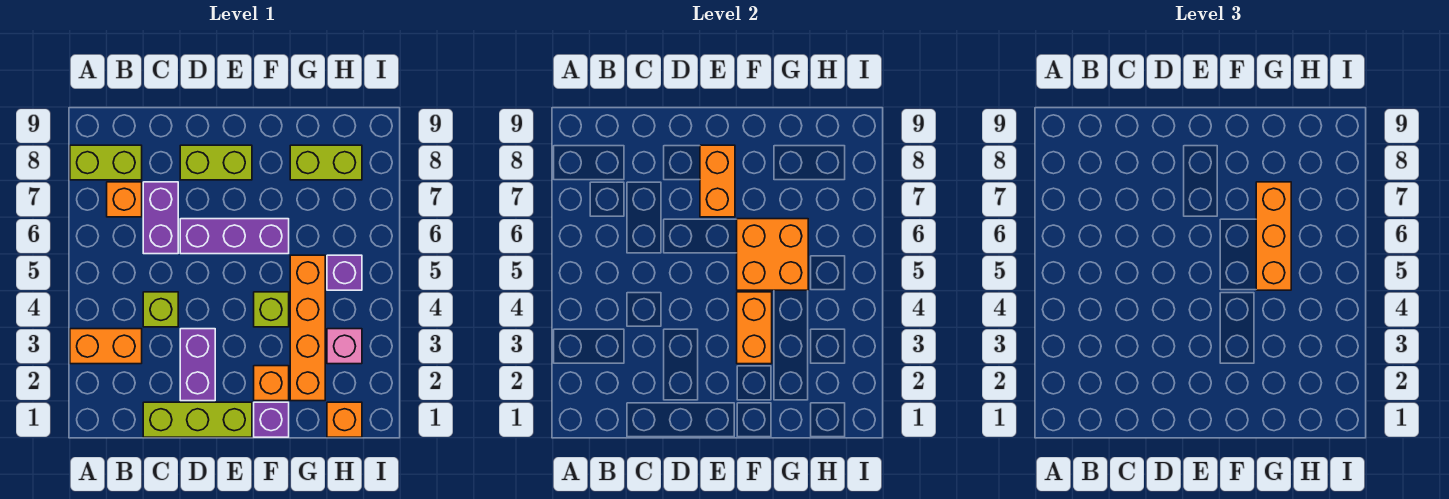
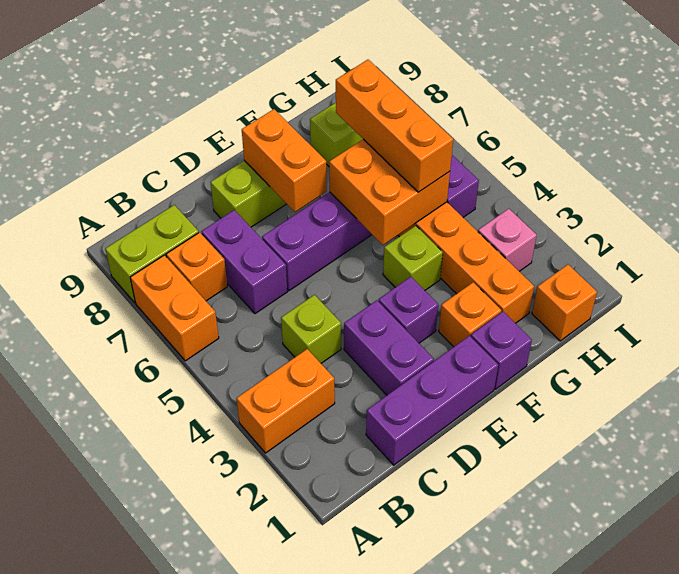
lime 1x3 brick [143,402,252,437] -> purple 1x3 brick [366,336,498,465]
none -> purple 1x1 brick [379,277,438,343]
orange 1x2 brick [737,292,772,364] -> orange 1x2 brick moved to [130,255,219,361]

